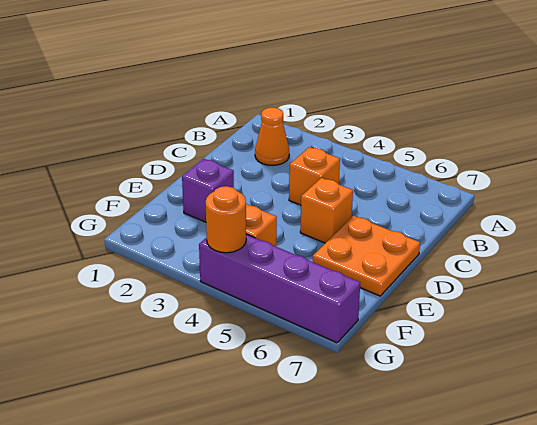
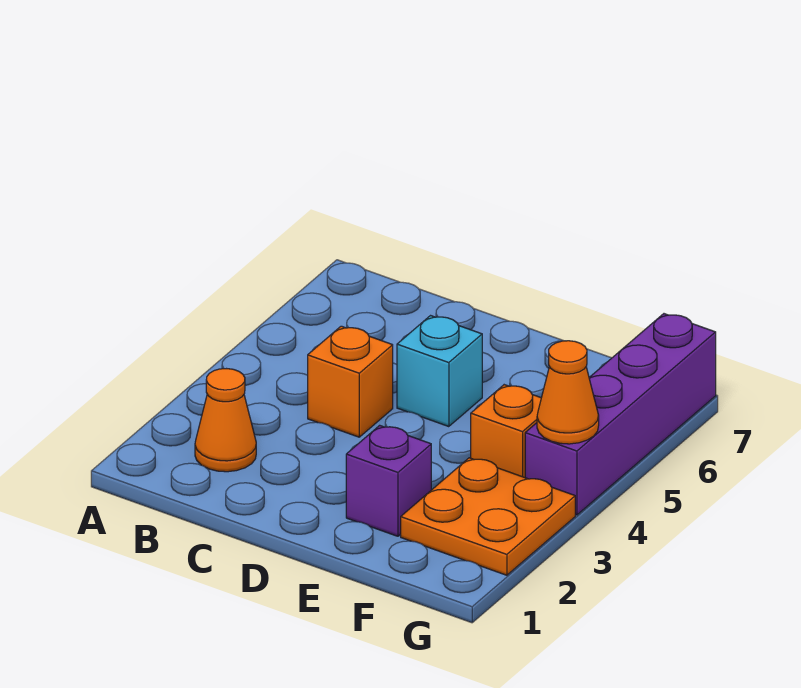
orange 1x1 brick [300,178,353,243] -> cyan 1x1 brick [397,316,482,427]
orange 2x2 plate [313,216,420,296] -> orange 2x2 plate moved to [401,458,575,575]
orange 1x1 round brick [206,186,246,253] -> orange 1x1 cone [537,341,599,444]

